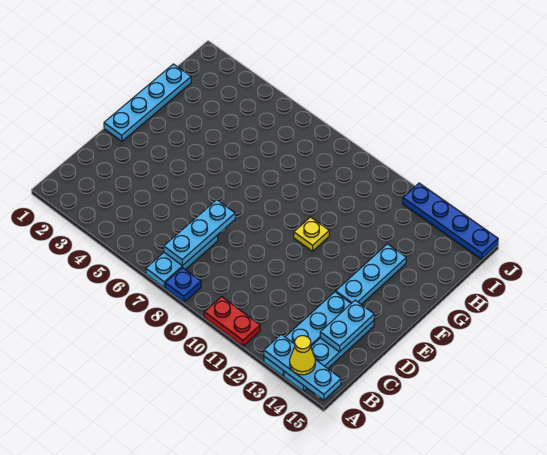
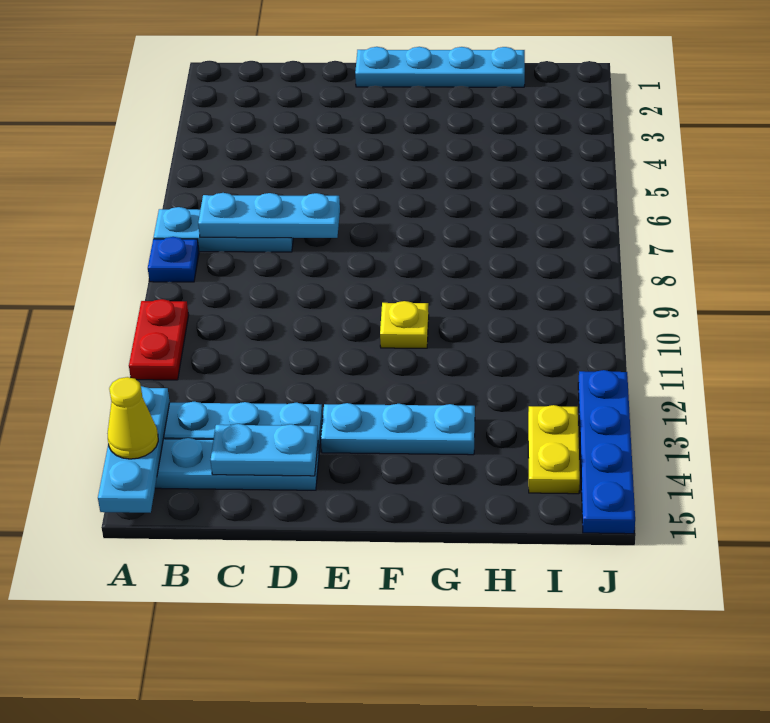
none -> yellow 1x2 plate [528,405,580,494]

